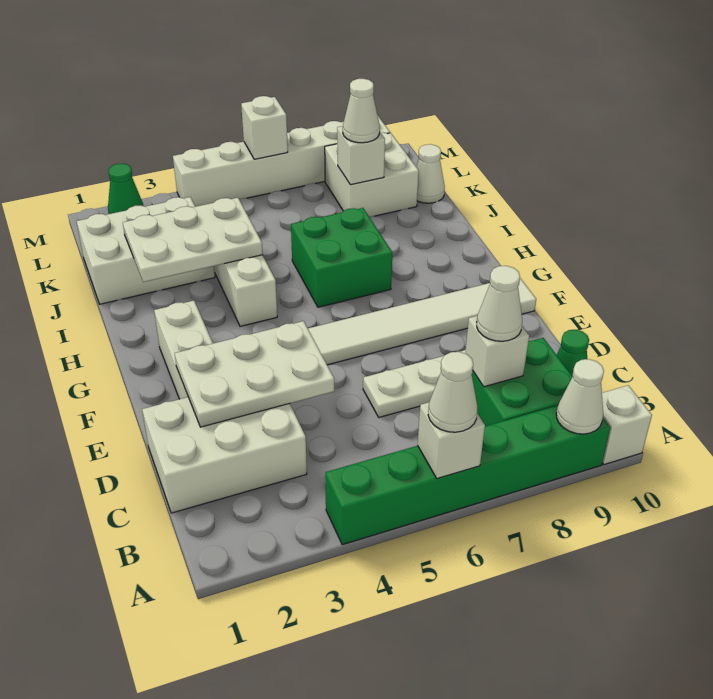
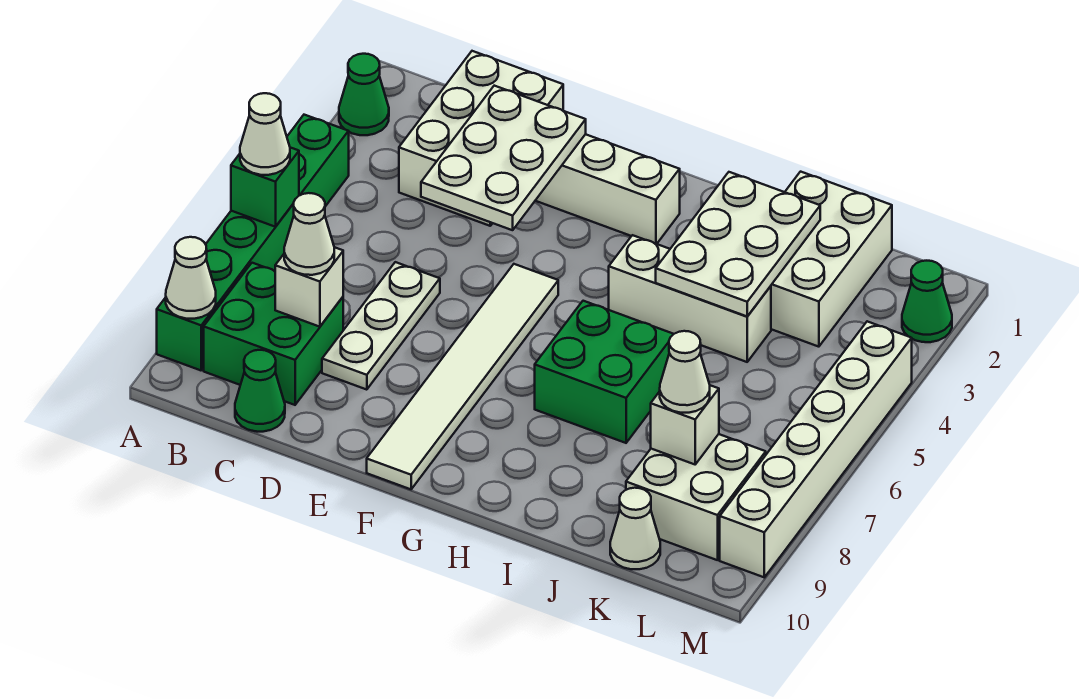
none -> green 1x1 cone [339,54,389,135]
white 1x1 brick [418,402,485,479] -> green 1x1 brick [231,147,299,227]
white 1x1 brick [602,385,652,465] -> none
white 1x1 brick [241,96,288,159] -> none

